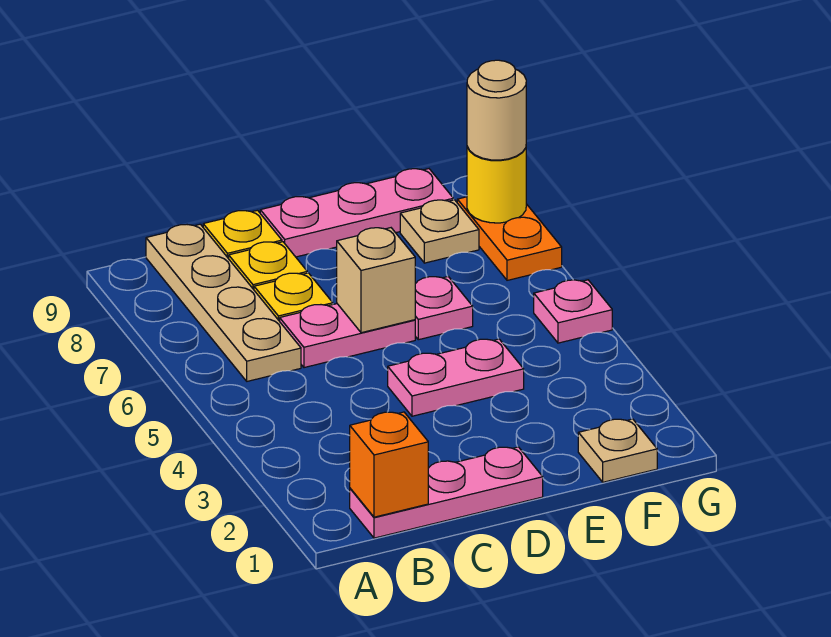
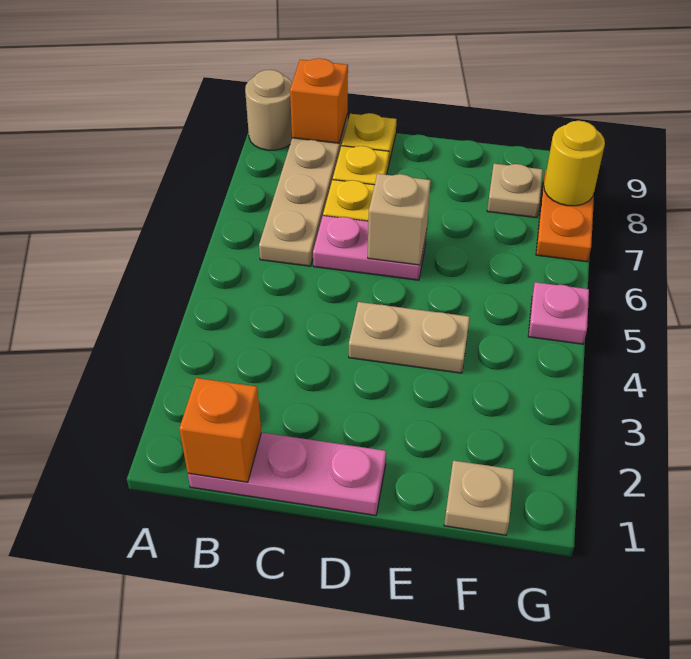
none -> orange 1x1 brick [290,58,348,143]
pink 1x2 plate [388,339,524,416] -> tan 1x2 plate [349,302,470,373]
pink 1x3 plate [260,169,453,257] -> none
pink 1x1 plate [415,277,473,340] -> none
tan 1x1 round brick [467,60,526,160] -> tan 1x1 round brick moved to [245,70,292,150]

